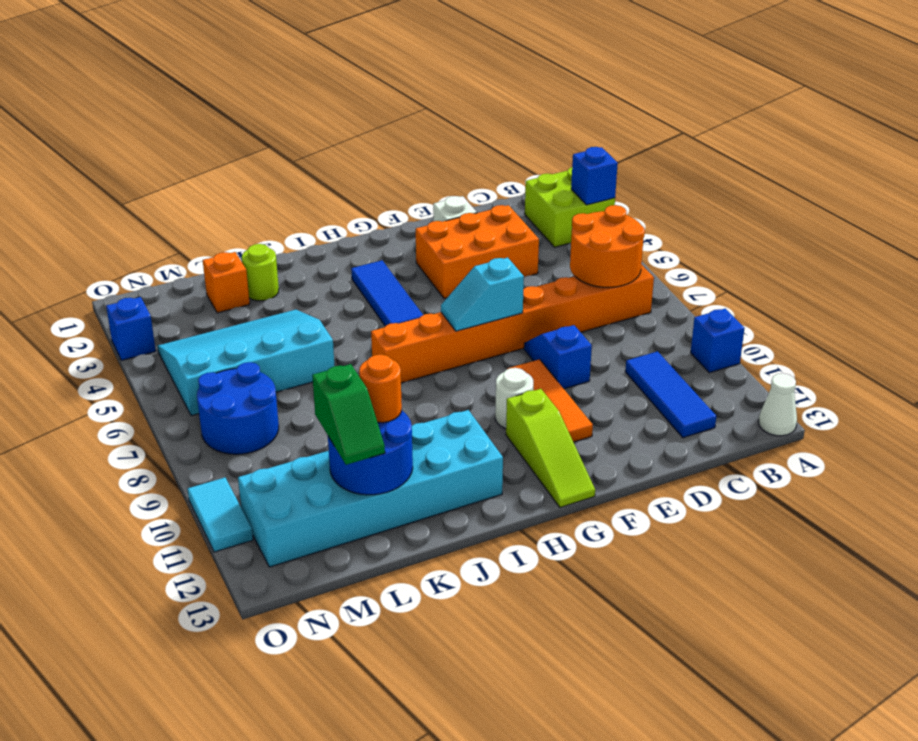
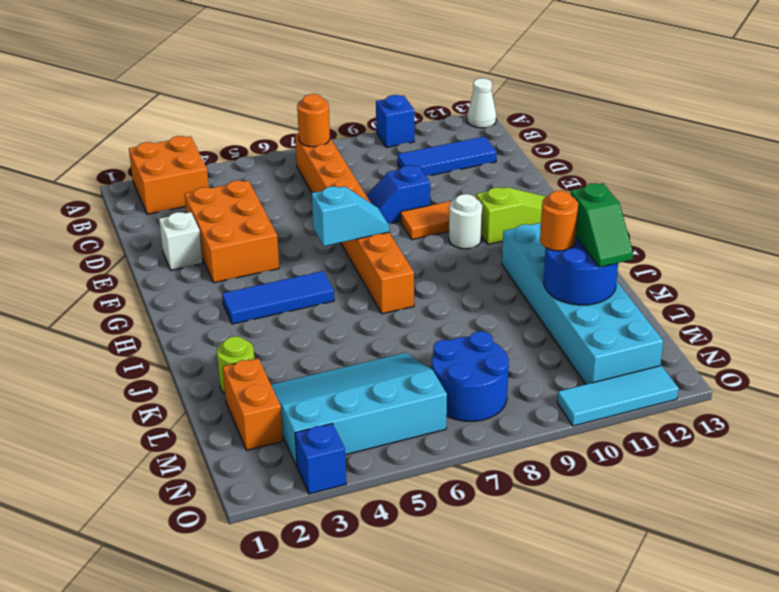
lime 2x2 brick [525,167,615,247] -> orange 2x2 brick [129,136,209,214]
blue 1x1 brick [571,147,618,205] -> none
orange 2x2 round brick [570,205,645,287] -> orange 1x1 round brick [297,94,330,147]
cyan 1x2 slope [441,258,524,331] -> cyan 1x2 slope turned to [312,186,389,246]
cyan 3x4 slope [157,310,334,416] -> cyan 3x4 slope turned to [271,353,447,466]
orange 1x1 brick [203,252,250,313] -> orange 1x2 brick [223,358,283,450]
green 1x2 slope [312,364,385,465] -> green 1x2 slope turned to [570,183,633,267]
cyan 1x2 tile [188,478,253,552] -> cyan 1x3 tile [557,366,679,426]

